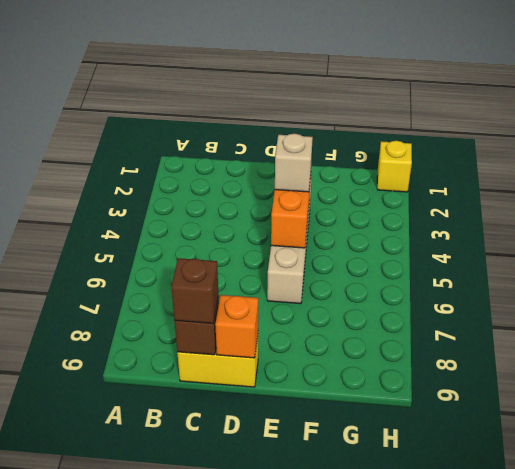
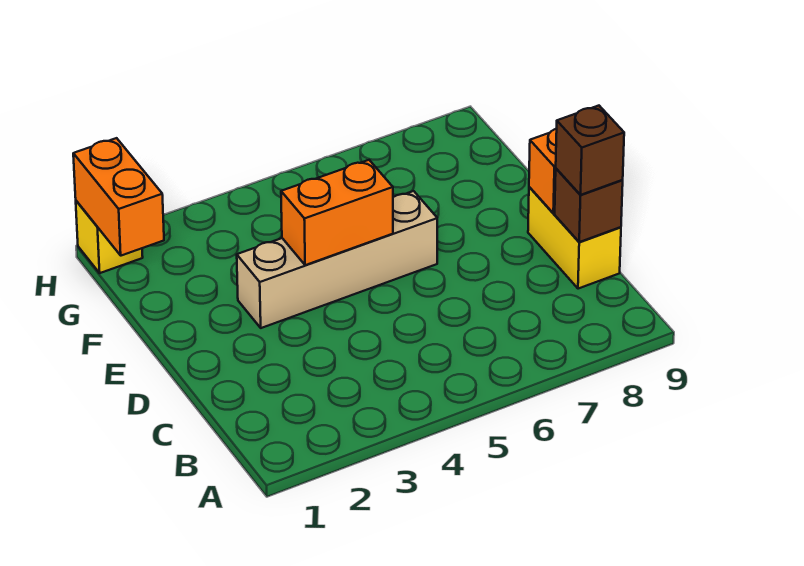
tan 1x1 brick [275,134,313,192] -> none
none -> orange 1x2 brick [73,138,164,256]

